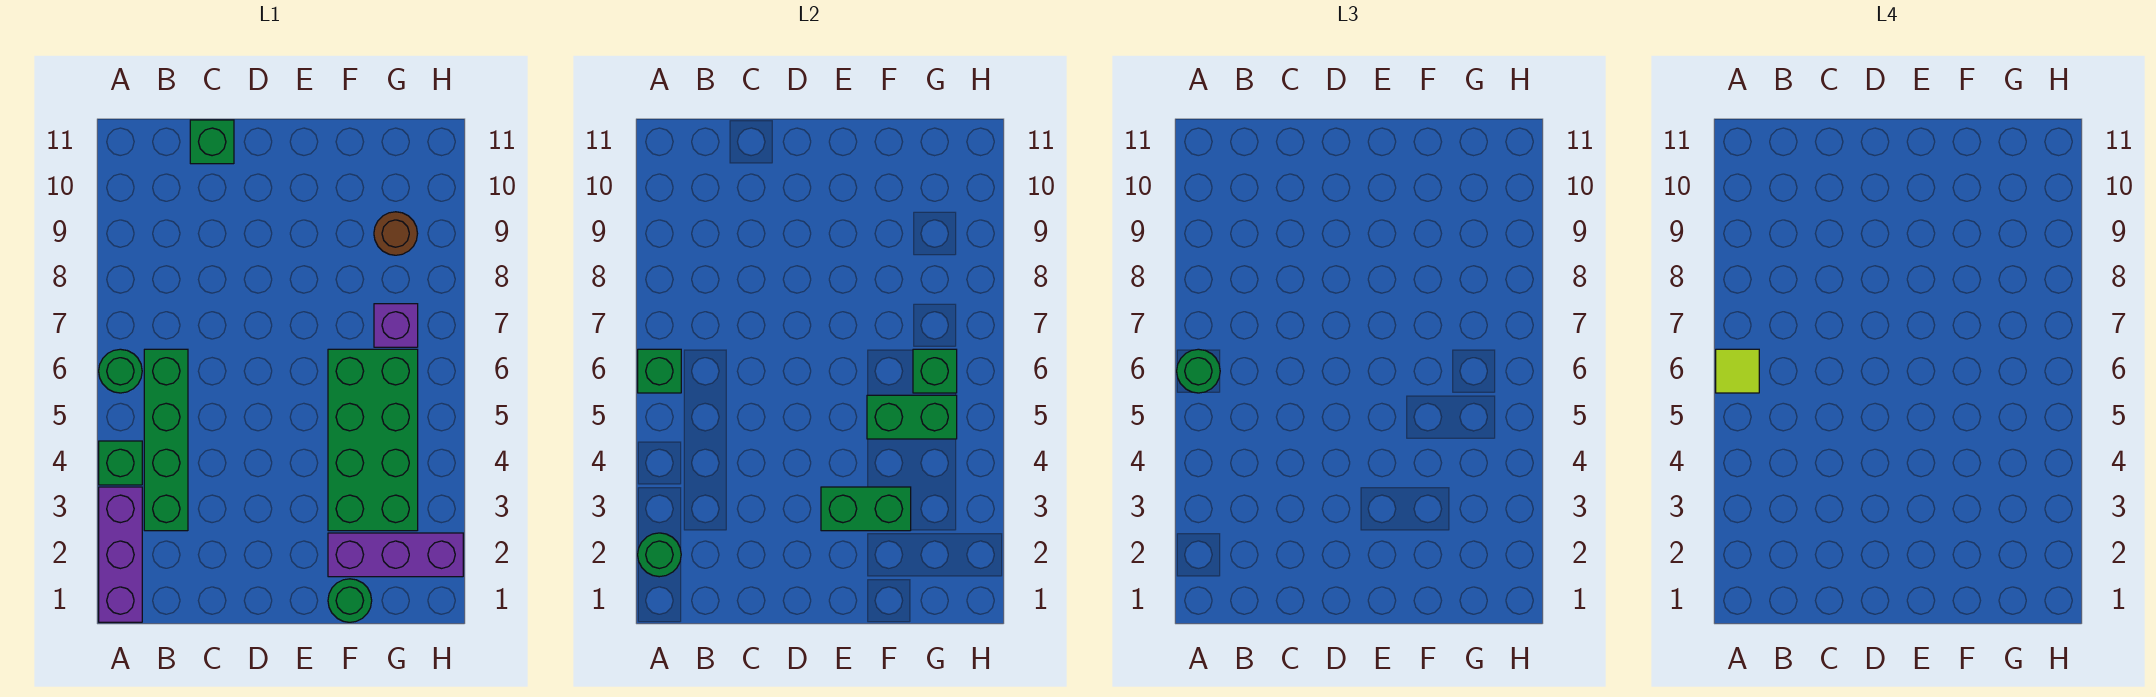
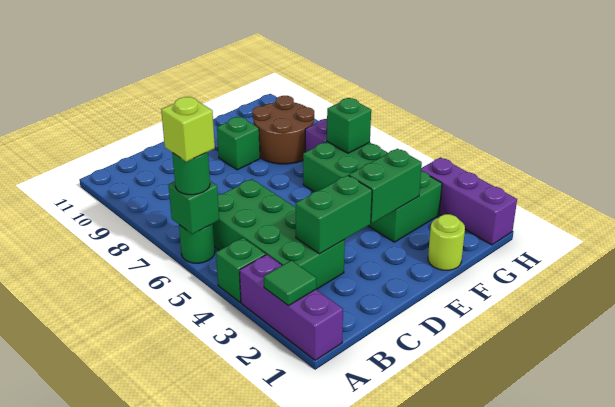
green 1x1 round brick [638,533,681,577] -> green 1x1 tile [264,260,316,305]
lime 1x1 tile [1716,349,1759,393] -> lime 1x1 brick [161,97,215,162]
green 1x4 brick [144,349,188,531] -> green 2x4 brick [213,179,345,289]
green 1x1 brick [190,120,234,164] -> green 1x1 brick moved to [217,117,260,170]
green 1x1 round brick [328,579,372,622] -> lime 1x1 round brick [428,214,465,270]
purple 1x3 brick [328,533,463,577] -> purple 1x3 brick turned to [421,157,517,245]
green 1x2 brick [867,395,957,439] -> green 1x2 brick moved to [296,175,372,254]
brown 1x1 round brick [374,212,418,255] -> brown 2x2 round brick [252,96,314,164]

